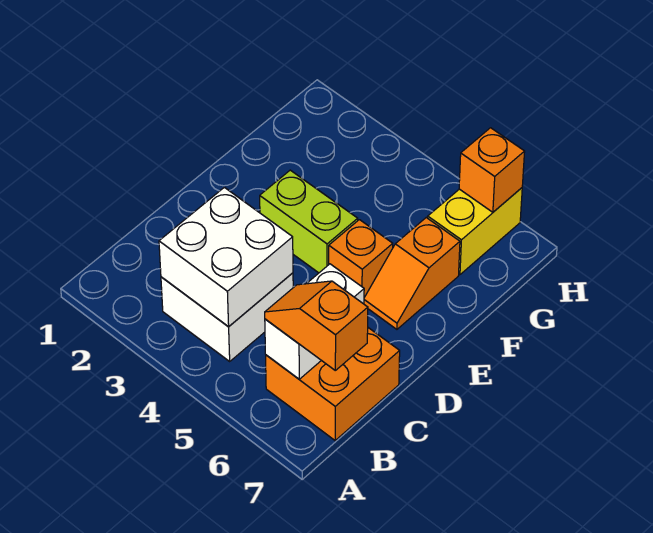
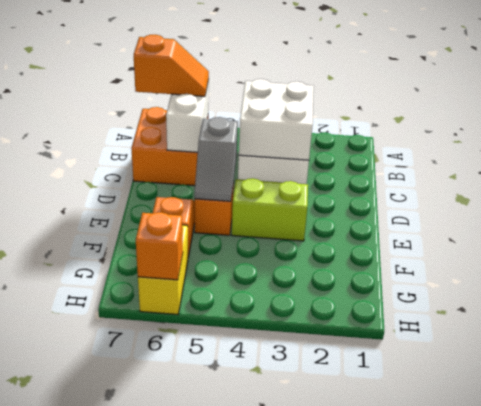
none -> grey 1x2 slope [194,117,238,201]

